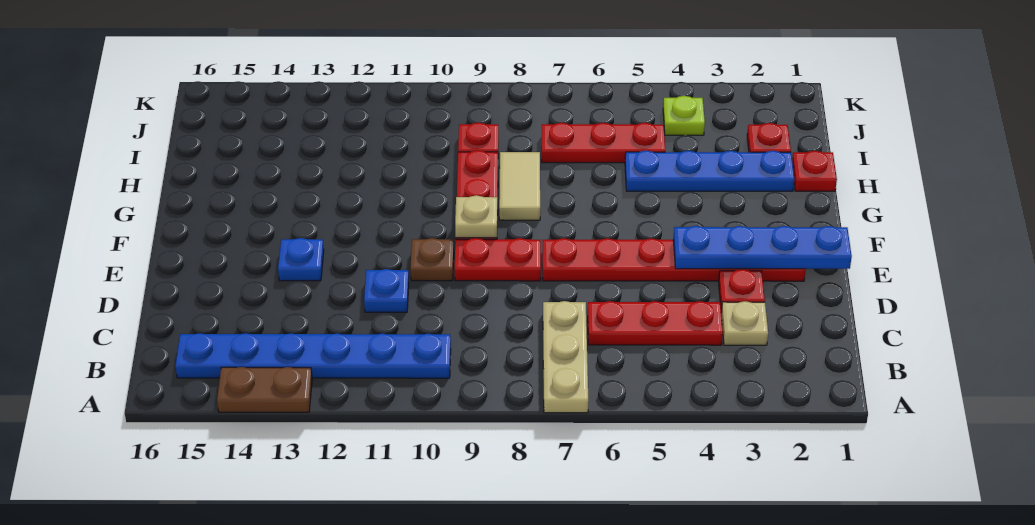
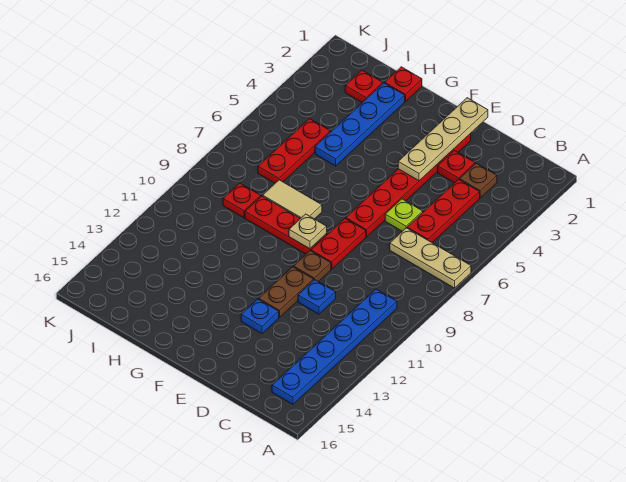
brown 1x2 plate [217,367,312,412] -> brown 1x2 plate moved to [259,267,314,318]
tan 1x1 plate [721,301,768,345] -> brown 1x1 plate [460,163,497,198]
blue 1x4 plate [673,226,852,269] -> tan 1x4 plate [398,98,488,181]
lime 1x1 plate [663,96,705,135] -> lime 1x1 plate moved to [385,199,423,231]

